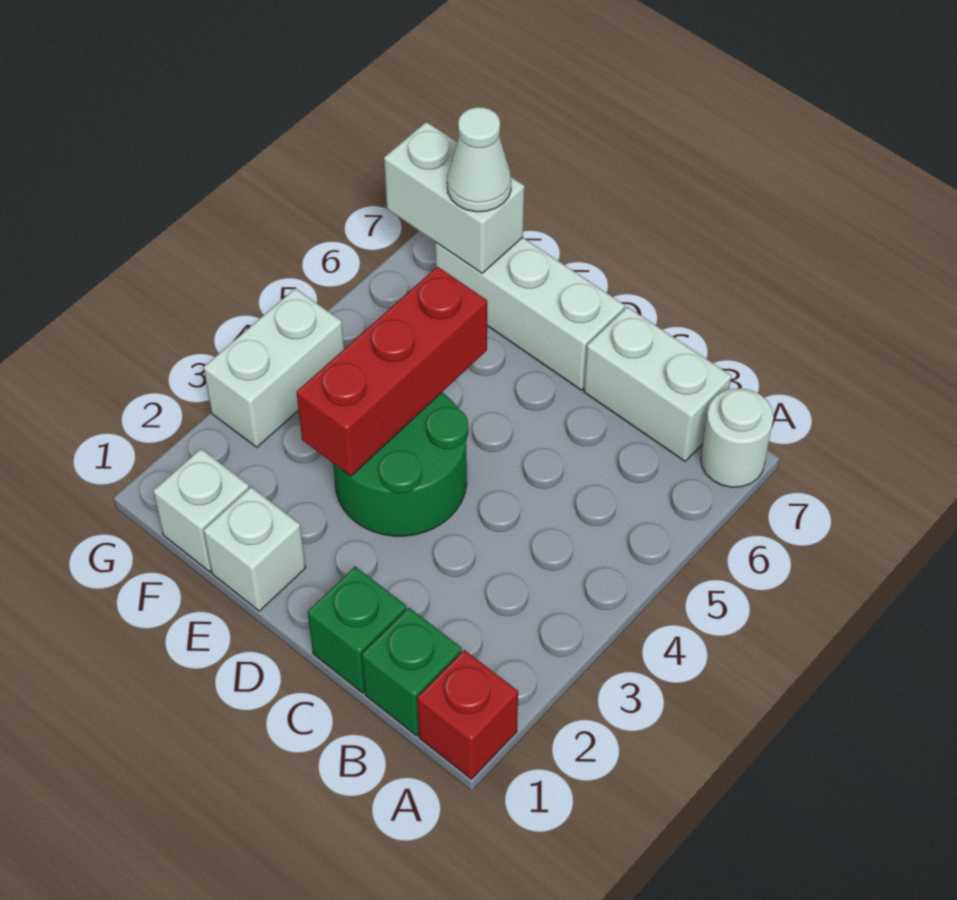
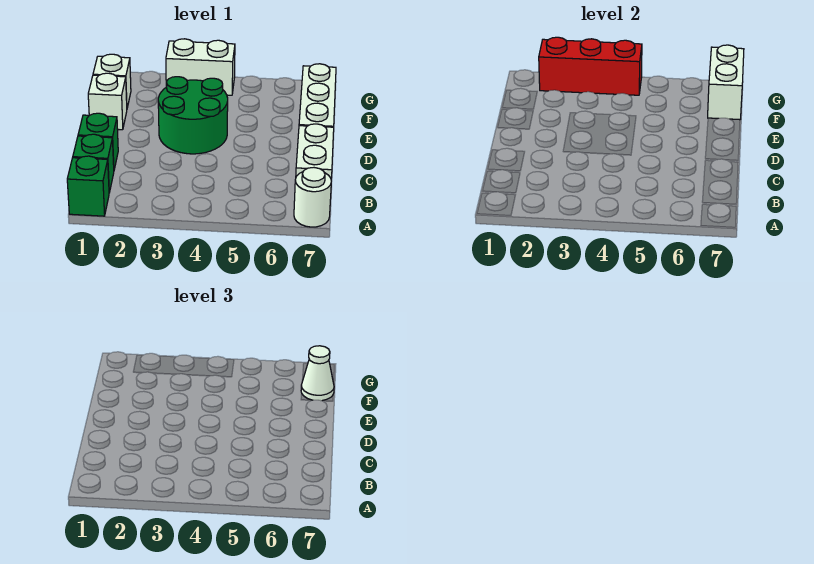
red 1x1 brick [417,650,518,779] -> green 1x1 brick [67,156,109,216]
red 1x3 brick [297,267,487,476] -> red 1x3 brick moved to [539,37,642,95]

